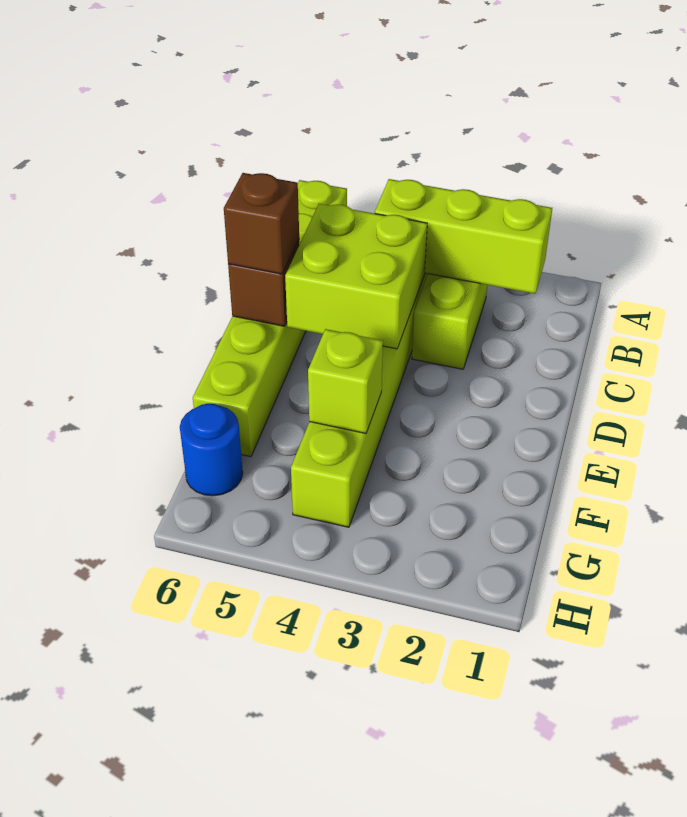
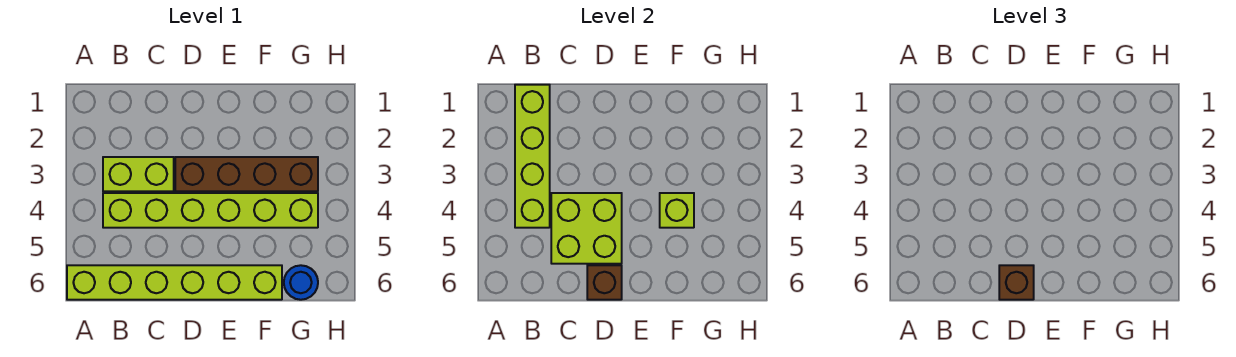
lime 1x3 brick [375,179,552,294] -> lime 1x4 brick [515,85,550,228]
none -> brown 1x4 brick [175,157,318,191]

